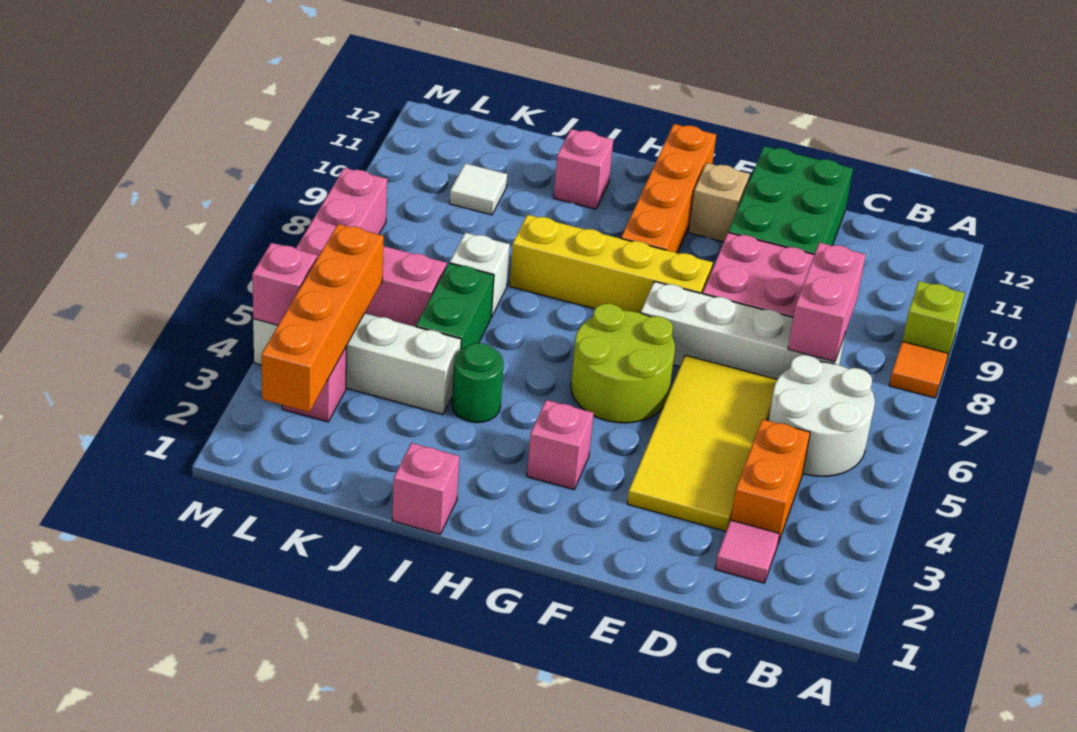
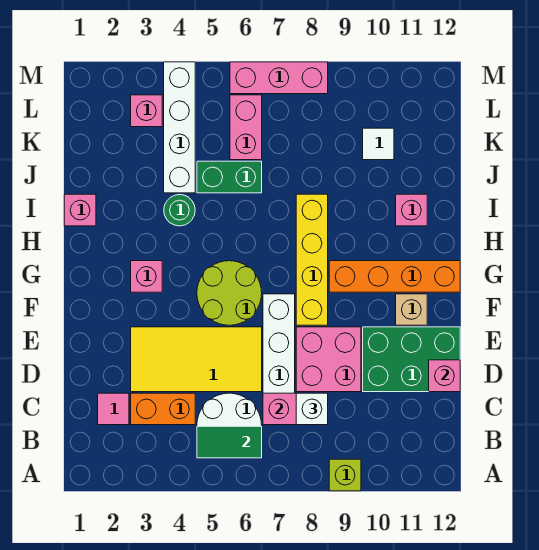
orange 1x1 tile [889,342,948,398] -> none
none -> green 1x2 tile [197,426,262,458]
white 1x1 brick [450,233,510,317] -> white 1x1 brick moved to [296,393,328,425]
orange 1x4 brick [262,224,384,412] -> none
pink 1x1 brick [252,243,317,325] -> pink 1x1 brick moved to [429,360,460,392]

